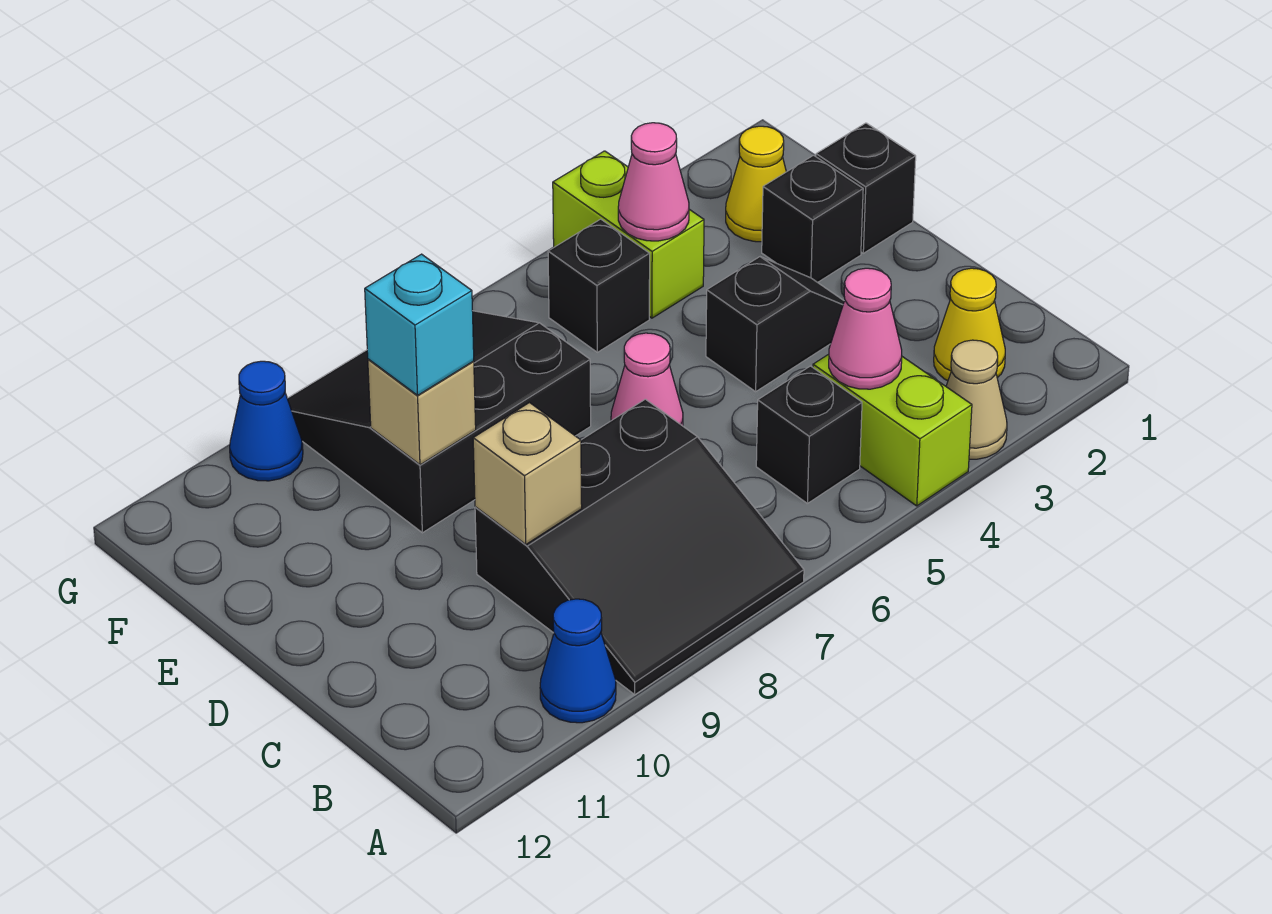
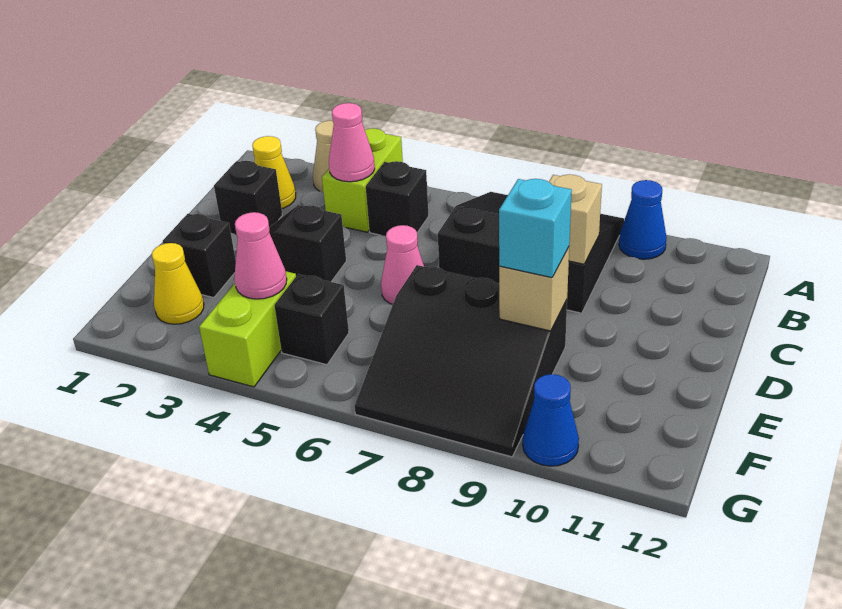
black 1x1 brick [816,123,916,253] -> black 1x1 brick moved to [214,161,282,234]

